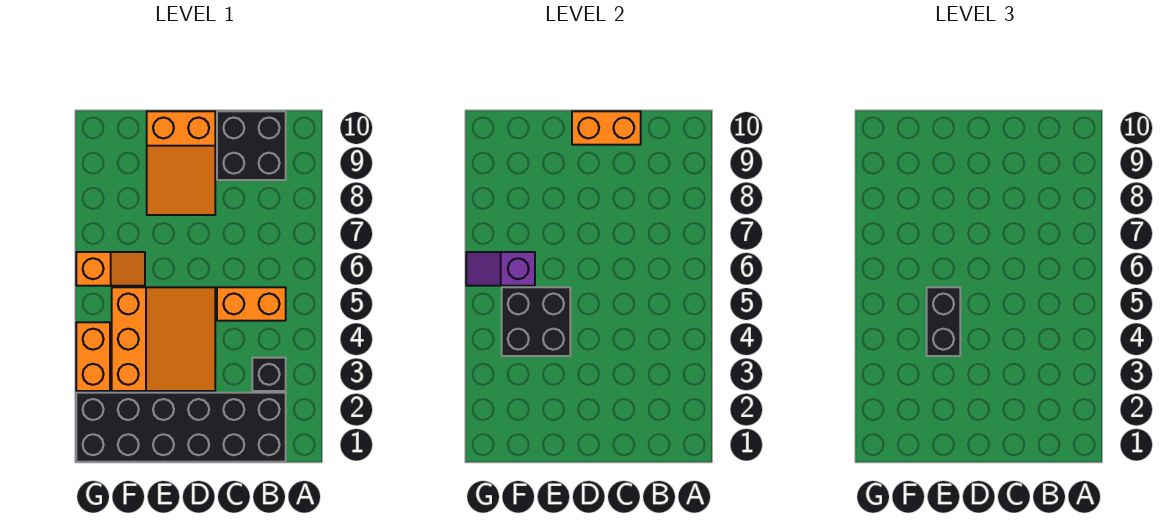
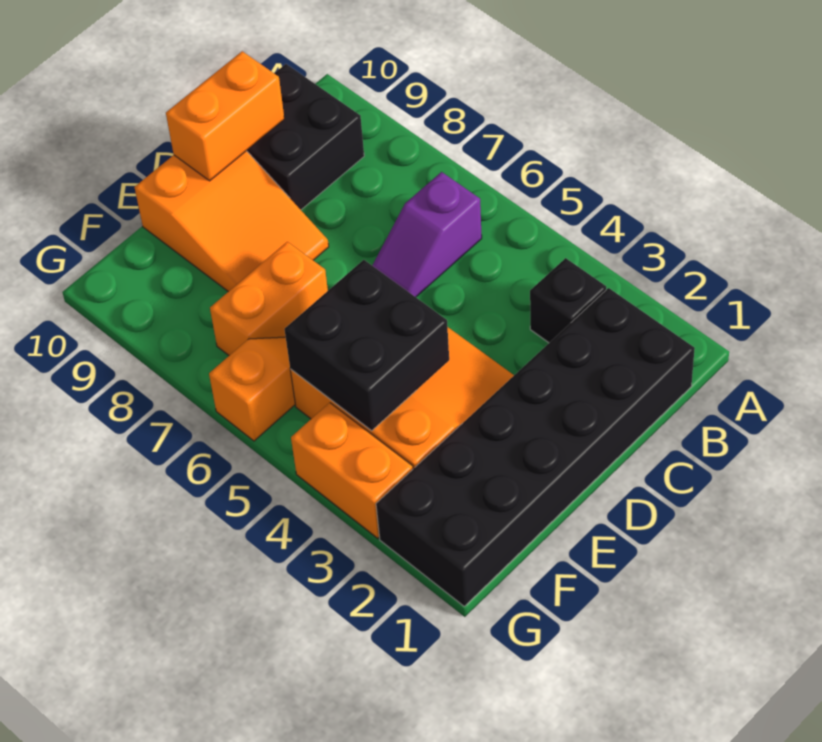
orange 1x2 brick [217,287,286,321] -> orange 1x2 brick moved to [210,242,328,356]
black 1x2 brick [927,287,960,356] -> none
purple 1x2 slope [466,252,535,286] -> purple 1x2 slope moved to [372,172,482,297]

